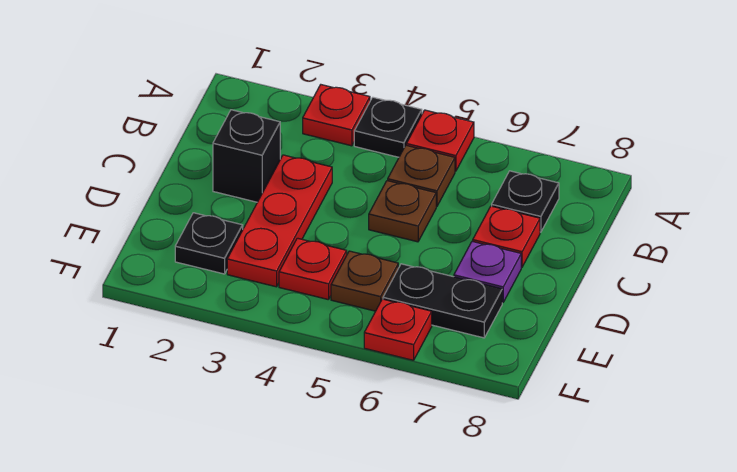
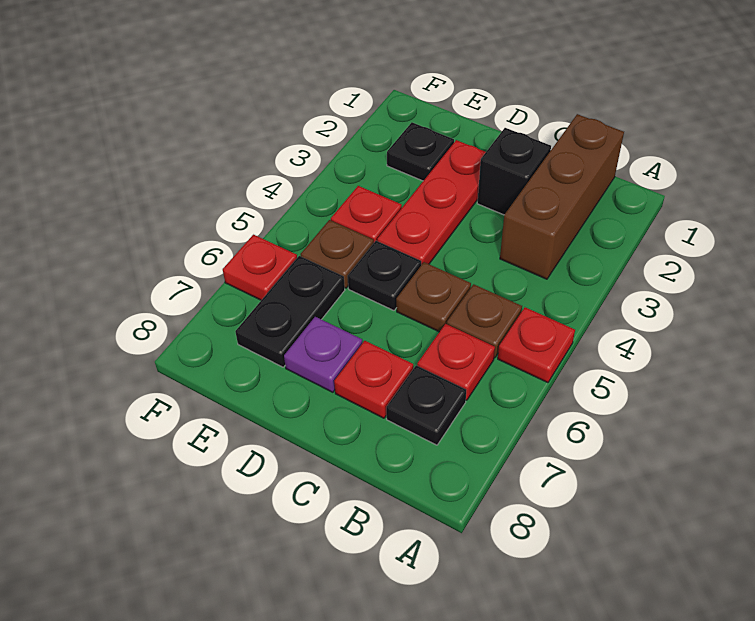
red 1x1 plate [303,85,370,146] -> red 1x1 plate moved to [417,324,495,400]
black 1x1 plate [354,97,422,157] -> black 1x1 plate moved to [348,241,421,310]
none -> brown 1x3 brick [500,114,624,279]
red 1x3 plate [227,155,332,287] -> red 1x3 plate turned to [377,140,486,265]

